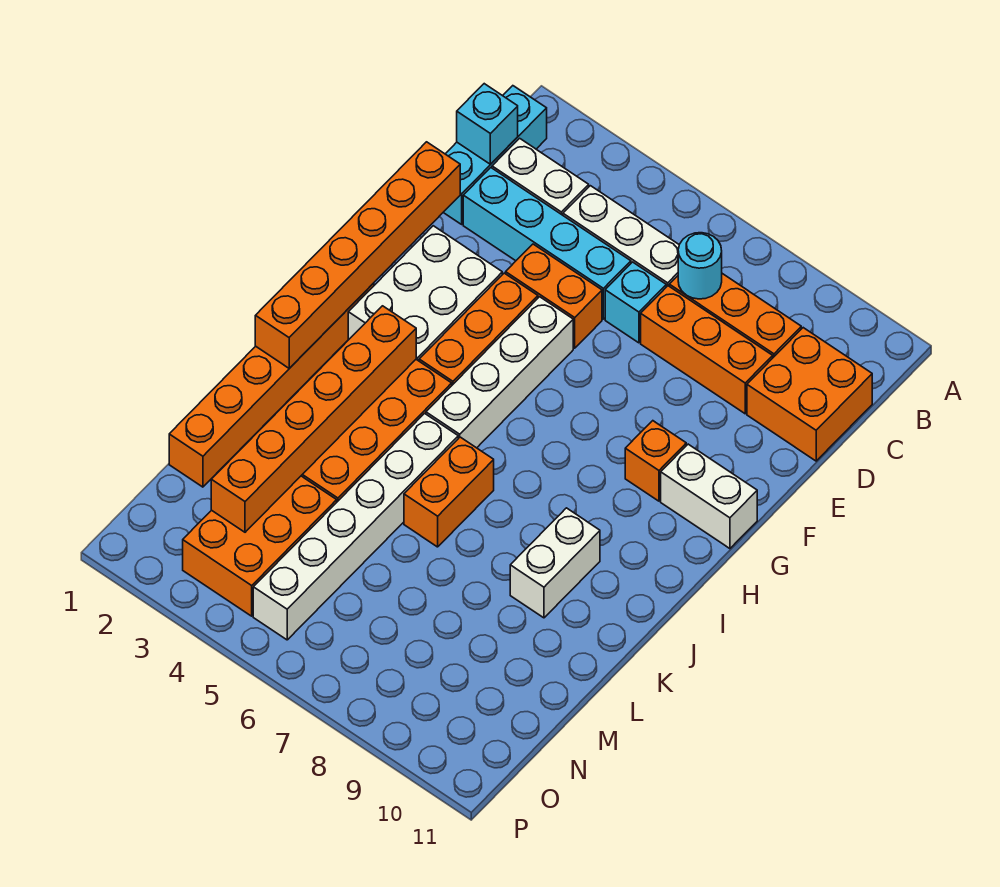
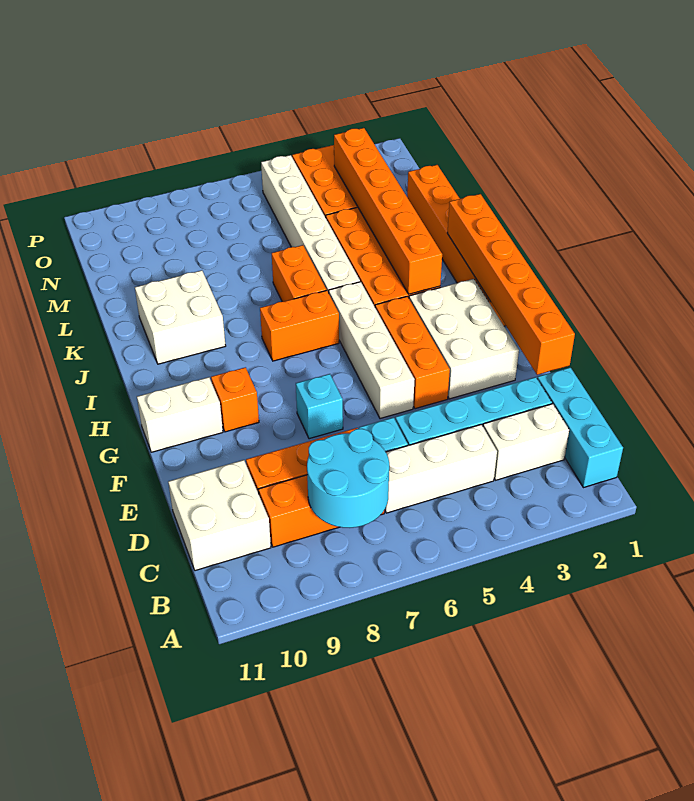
cyan 1x1 brick [457,84,518,164] -> cyan 1x1 brick moved to [296,374,343,439]
cyan 1x1 round brick [678,233,722,299] -> cyan 2x2 round brick [307,429,389,528]
orange 2x2 brick [747,328,872,461] -> white 2x2 brick [168,460,271,571]
orange 1x2 brick [506,244,602,348] -> orange 1x2 brick moved to [260,290,339,361]
white 1x2 brick [510,508,600,618] -> white 2x2 brick [135,270,226,364]

